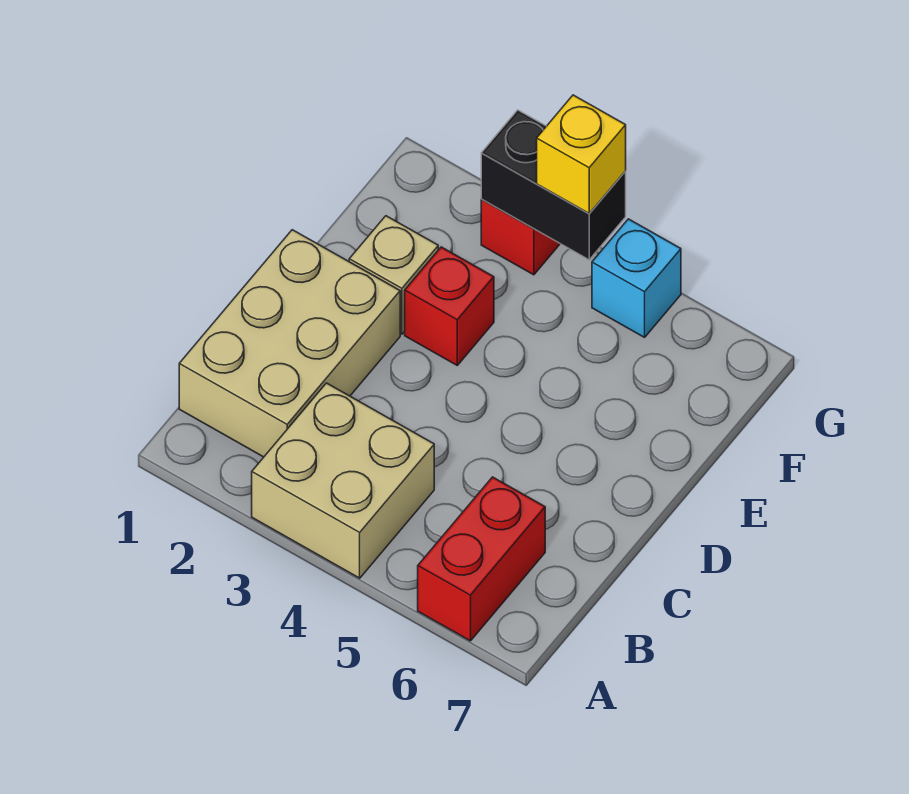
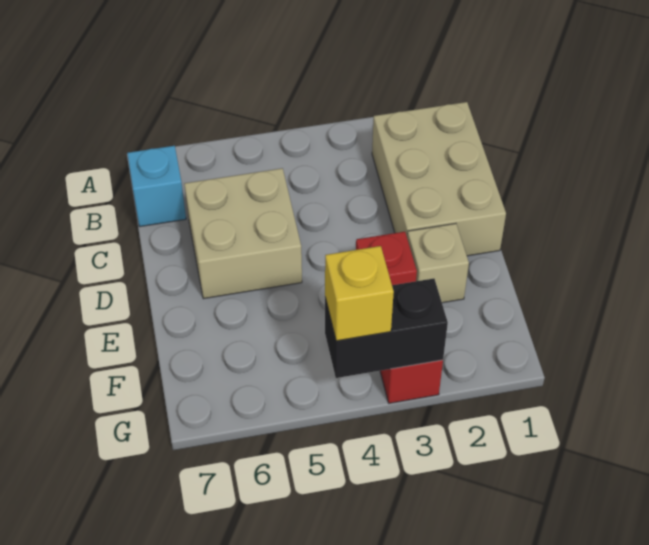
tan 2x2 brick [252,383,434,578] -> tan 2x2 brick moved to [184,168,302,299]
red 1x2 brick [418,477,545,641] -> none
cyan 1x1 brick [592,219,681,337] -> cyan 1x1 brick moved to [127,146,186,227]

